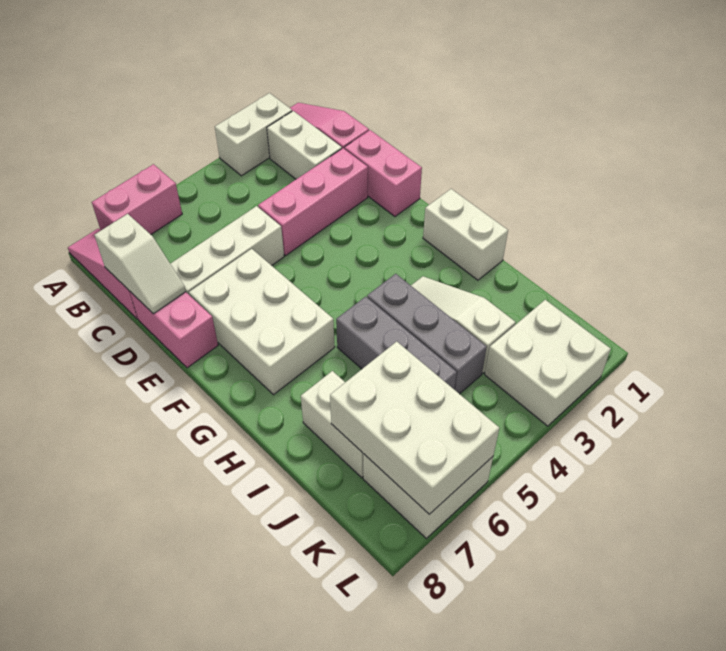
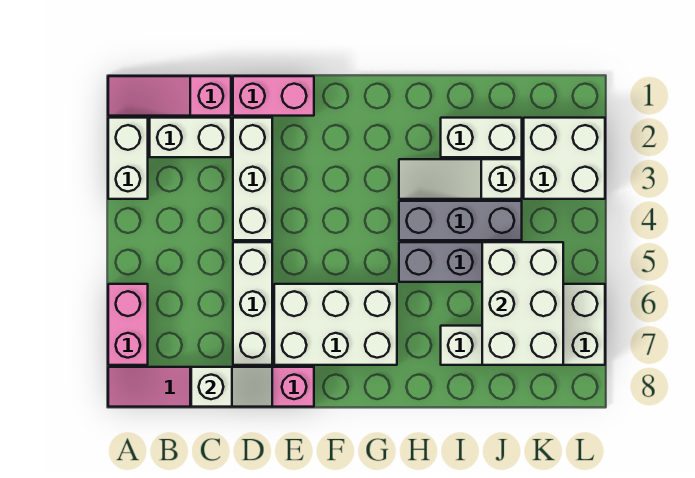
pink 1x3 brick [258,148,368,255] -> white 1x3 brick [233,118,272,240]
white 1x2 brick [423,189,508,280] -> white 1x2 brick moved to [441,118,522,157]
white 2x3 brick [330,341,499,514] -> white 2x3 brick turned to [482,242,563,365]

